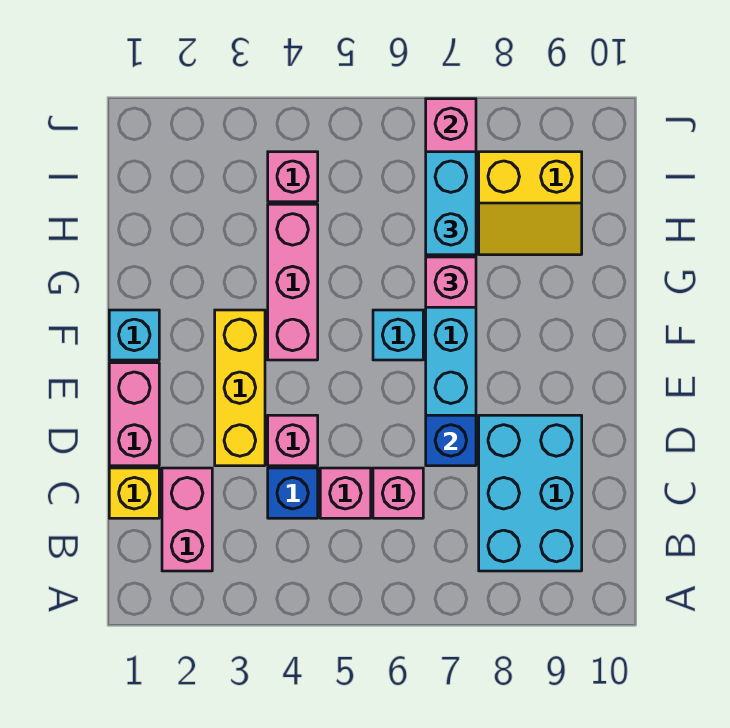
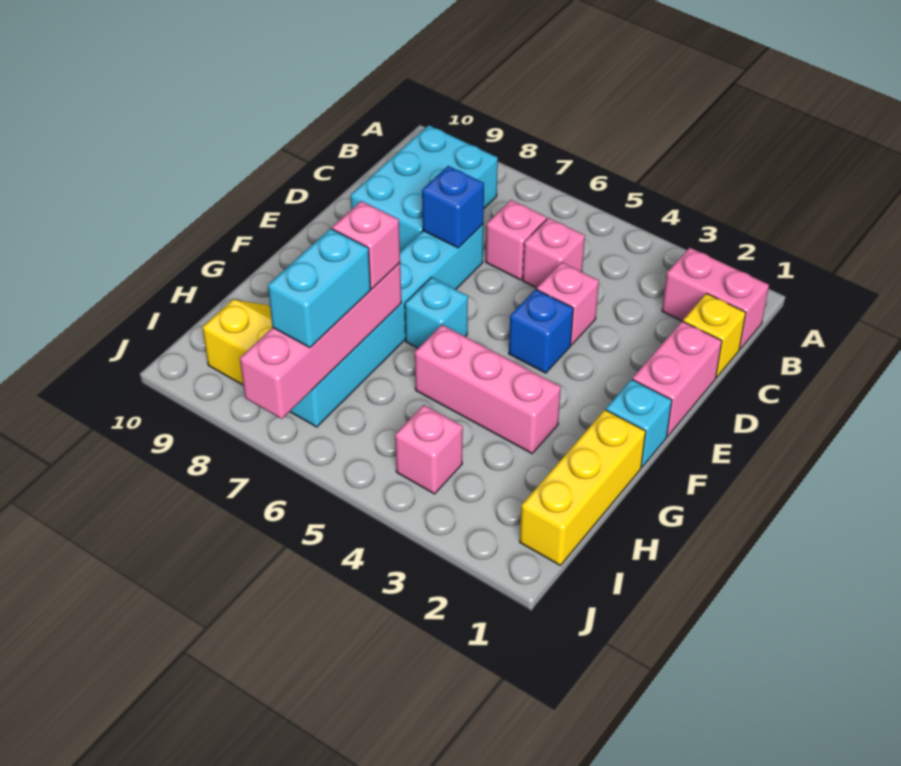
pink 1x2 brick [162,468,212,571] -> pink 1x2 brick turned to [662,248,769,349]
blue 1x1 brick [268,468,318,518] -> blue 1x1 brick moved to [509,289,573,373]
yellow 1x3 brick [215,310,265,466] -> yellow 1x3 brick moved to [520,410,646,565]
pink 1x3 brick [268,204,318,360] -> pink 1x3 brick turned to [415,325,561,453]

